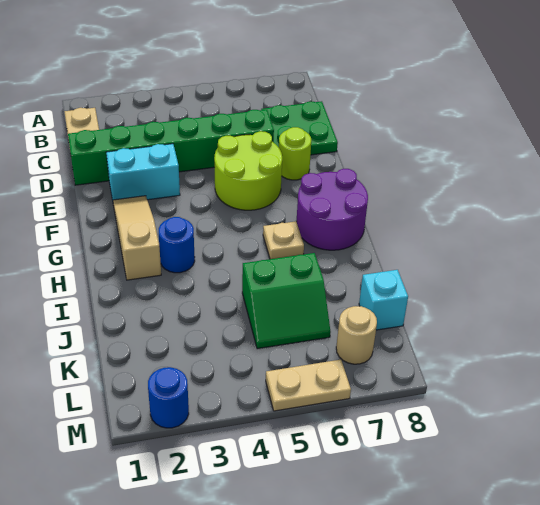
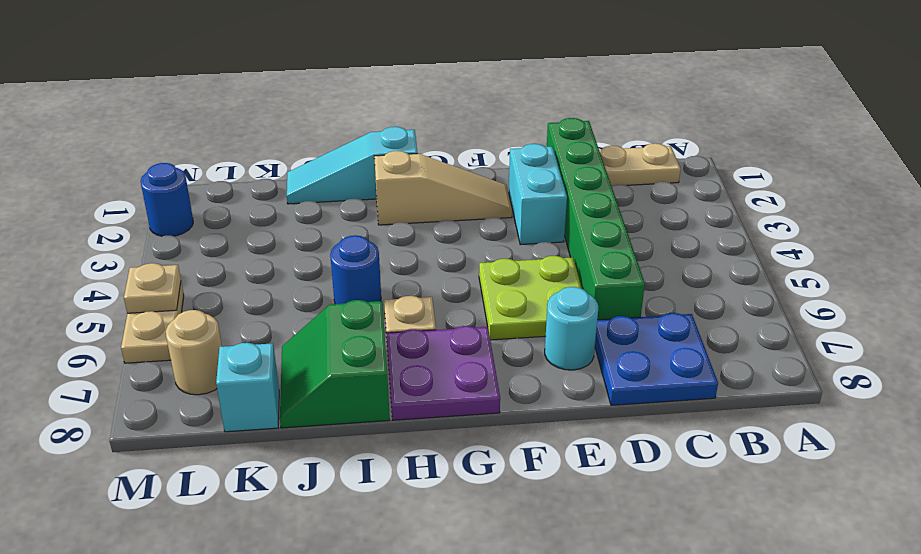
green 2x2 plate [261,101,338,155] -> blue 2x2 plate [595,313,718,405]
lime 2x2 round brick [214,131,282,210] -> lime 2x2 plate [479,256,582,340]
lime 1x1 round brick [279,127,311,180] -> cyan 1x1 round brick [545,287,598,370]
purple 2x2 round brick [296,169,368,250] -> purple 2x2 plate [386,326,500,420]
none -> cyan 1x3 slope [287,127,418,204]
blue 1x1 round brick [159,217,195,273] -> blue 1x1 round brick moved to [330,235,381,304]
green 2x2 slope [242,253,331,349] -> green 2x2 slope moved to [280,300,390,428]
none -> tan 1x1 plate [124,263,181,313]

